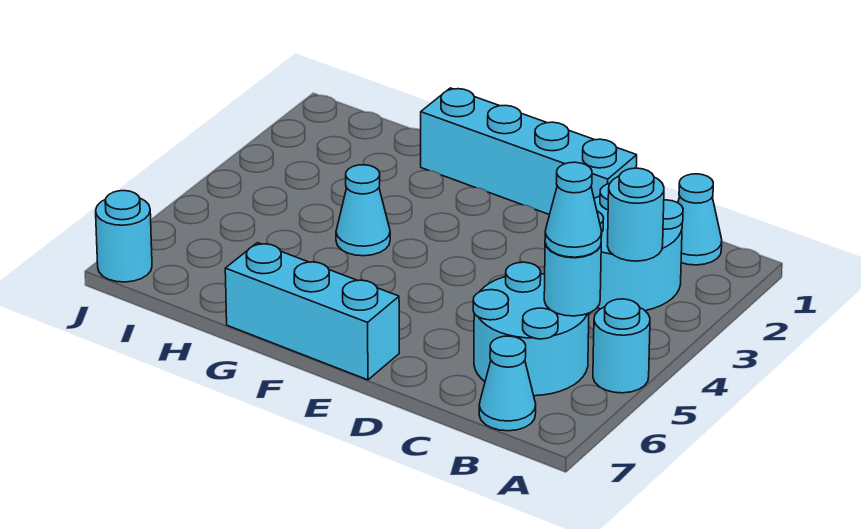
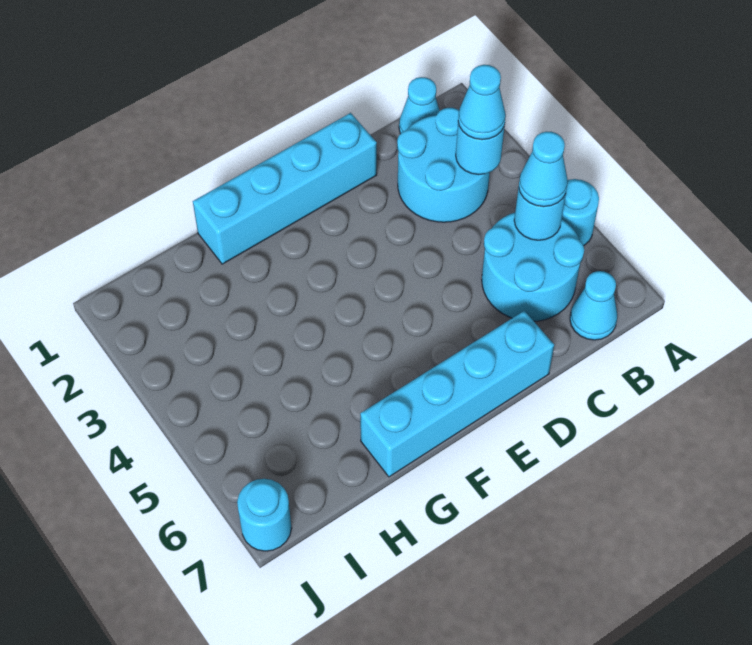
cyan 1x3 brick [225,243,399,380] -> cyan 1x4 brick [360,311,554,477]
cyan 1x1 cone [336,165,390,256] -> cyan 1x1 cone moved to [458,65,506,140]

